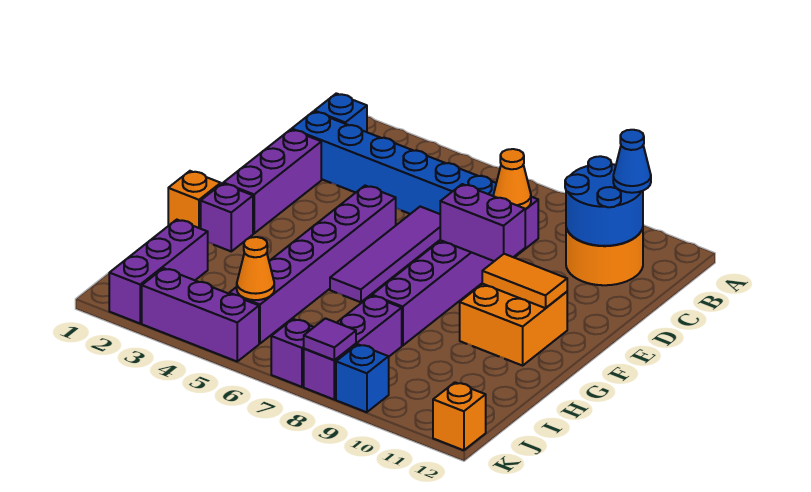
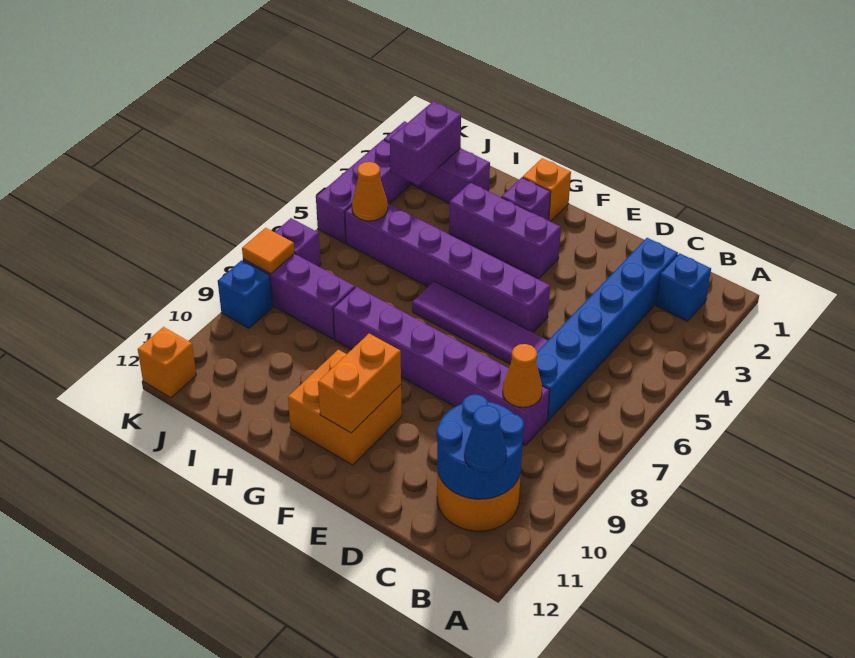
purple 1x3 brick [223,129,321,233] -> purple 1x3 brick moved to [449,183,561,279]
purple 1x2 brick [440,184,525,261] -> purple 1x2 brick moved to [390,101,461,185]
orange 1x2 tile [482,254,567,308] -> orange 1x2 brick [318,334,401,433]
purple 1x1 tile [304,318,356,360] -> orange 1x1 tile [242,228,295,274]

